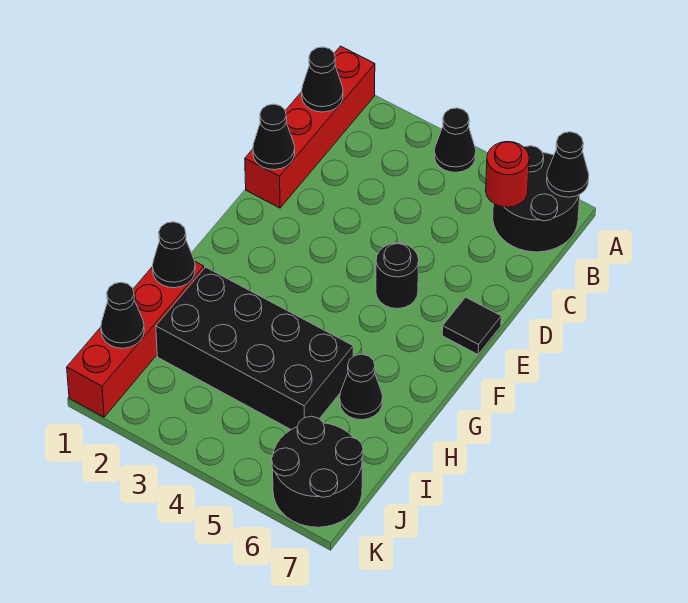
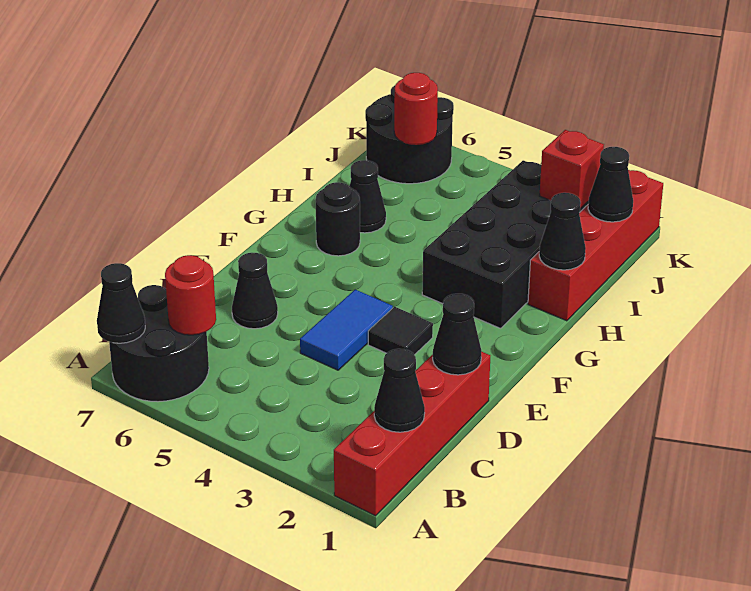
black 1x1 cone [434,108,476,172] -> black 1x1 cone moved to [232,253,278,329]
none -> blue 1x2 tile [300,290,393,370]
black 1x1 round brick [376,243,419,309] -> black 1x1 round brick moved to [315,182,360,256]
black 1x1 tile [442,297,501,354] -> black 1x1 tile moved to [368,307,433,355]
black 2x4 brick [156,267,353,430] -> black 2x4 brick turned to [422,160,589,328]
none -> red 1x1 brick [540,130,604,209]
none -> red 1x1 round brick [394,73,438,145]

